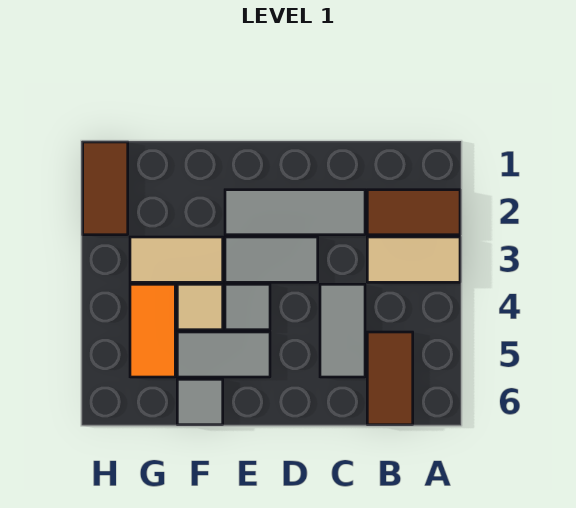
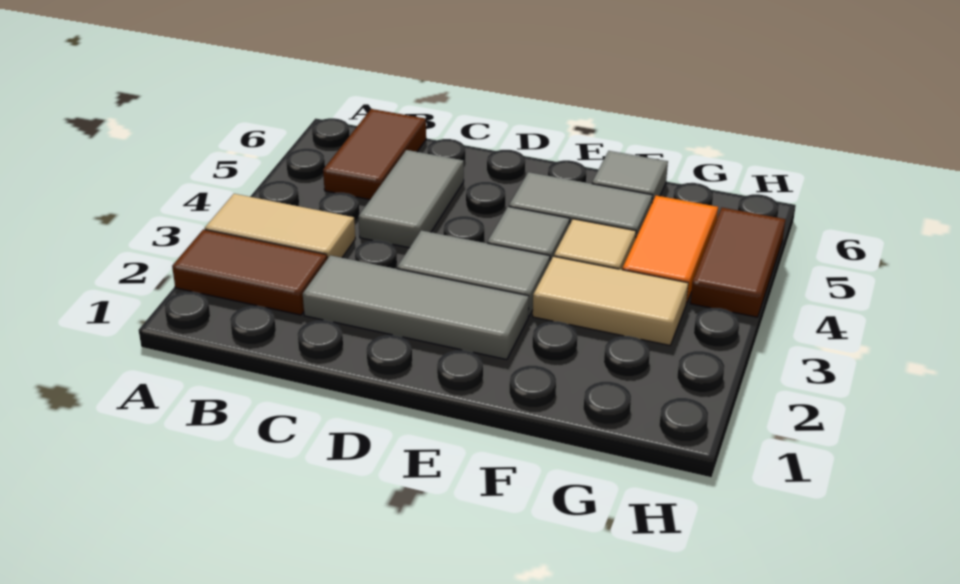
brown 1x2 tile [83,142,128,235] -> brown 1x2 tile moved to [690,208,786,317]

